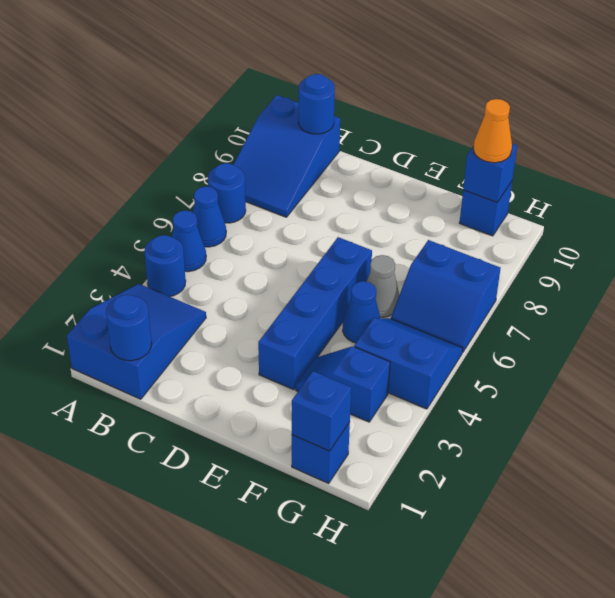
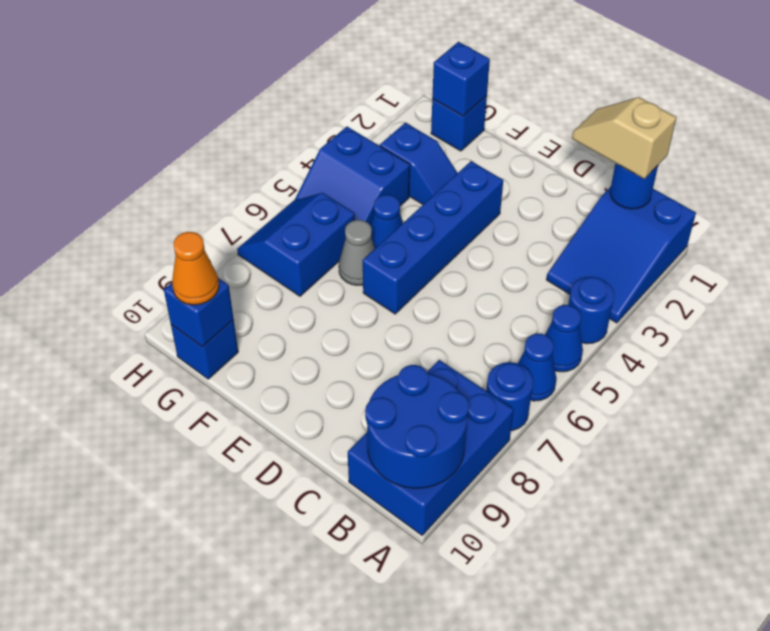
blue 2x3 slope [233,95,340,217] -> blue 2x3 brick [348,360,514,535]
none -> tan 1x2 slope [572,97,676,179]
blue 1x1 round brick [298,74,335,134] -> blue 2x2 round brick [365,365,469,488]
blue 2x2 slope [391,240,501,352] -> blue 2x2 slope turned to [237,193,355,296]

